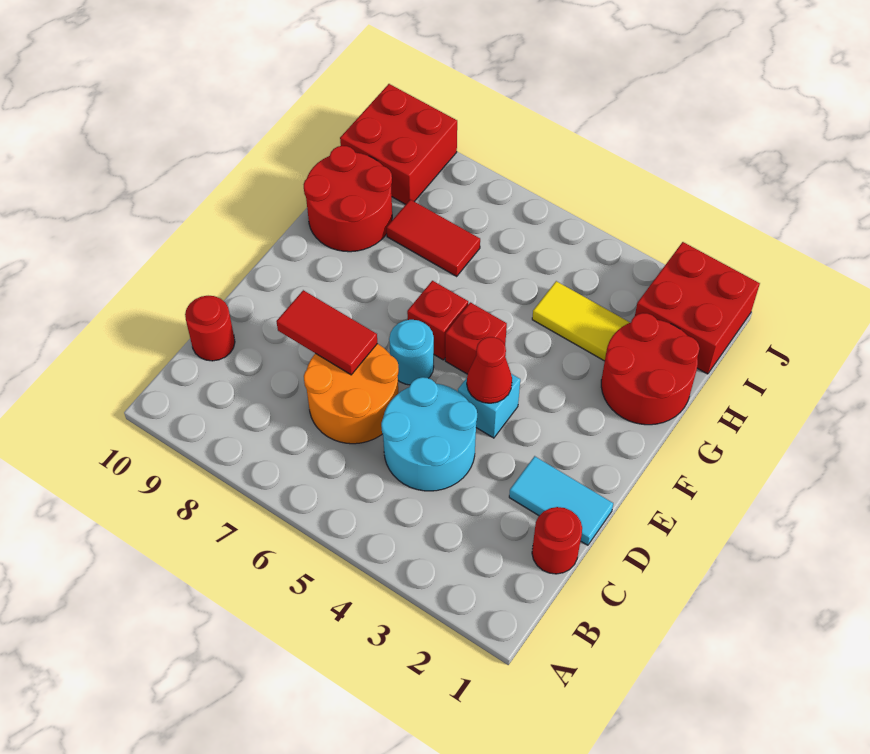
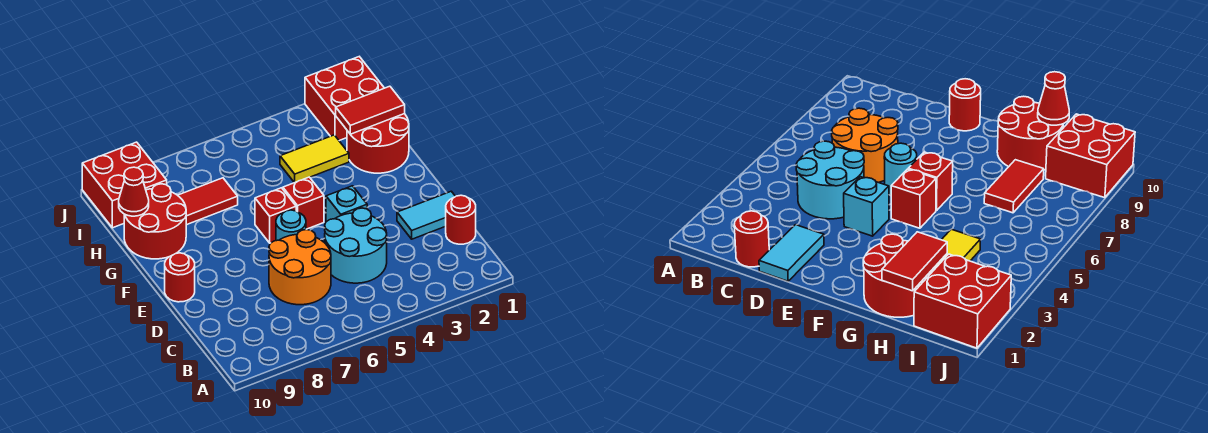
red 1x1 round brick [185,296,235,361] -> red 1x1 round brick moved to [165,253,195,302]
red 1x2 tile [276,290,377,375] -> red 1x2 tile moved to [336,86,405,134]
red 1x1 cone [467,337,512,403] -> red 1x1 cone moved to [119,167,149,216]

